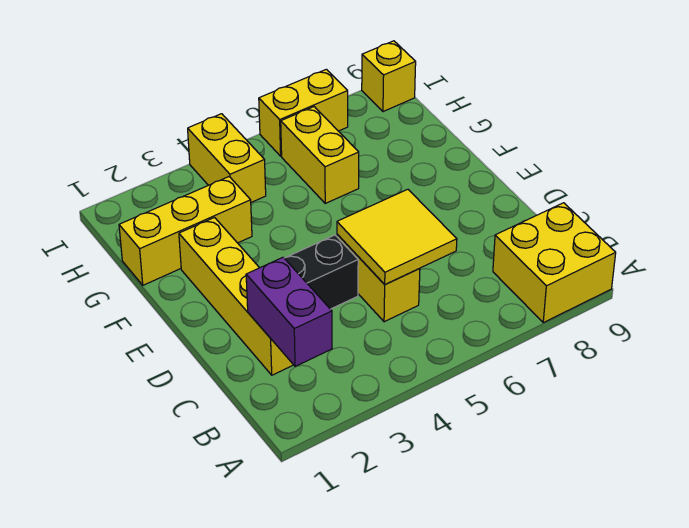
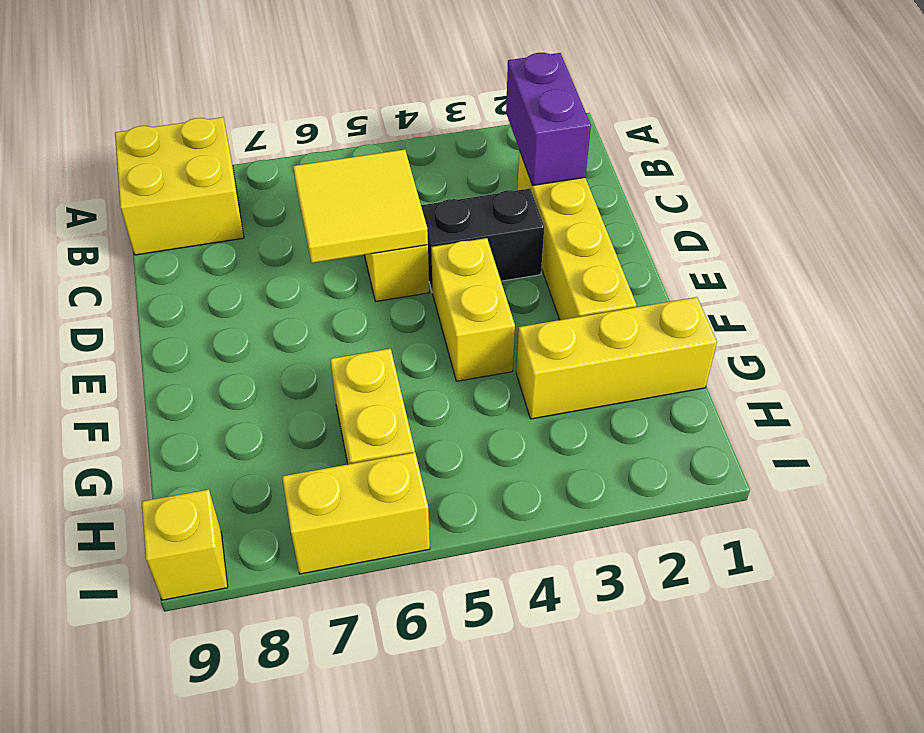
yellow 1x2 brick [188,114,266,202] -> yellow 1x2 brick moved to [431,238,515,381]

